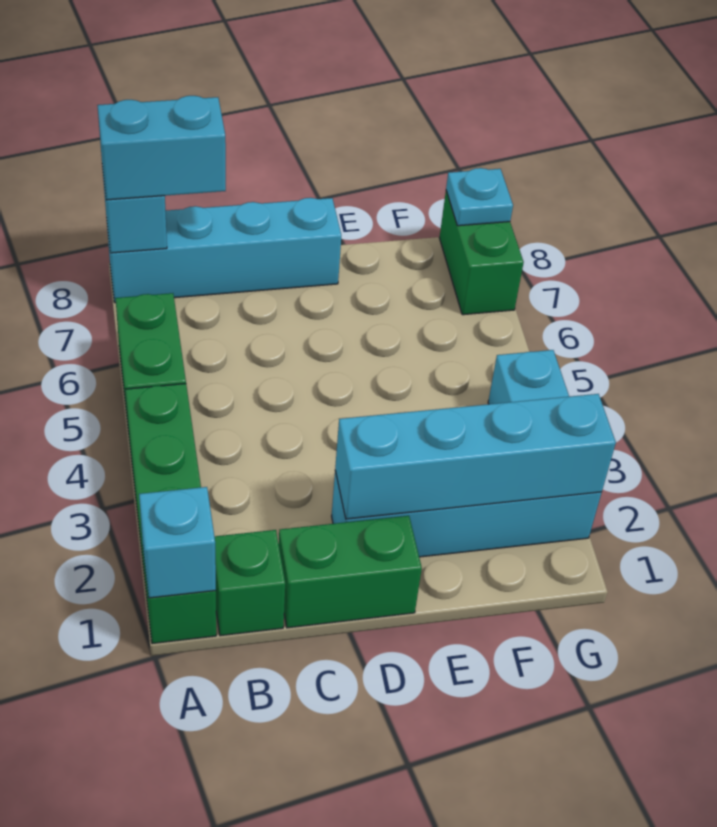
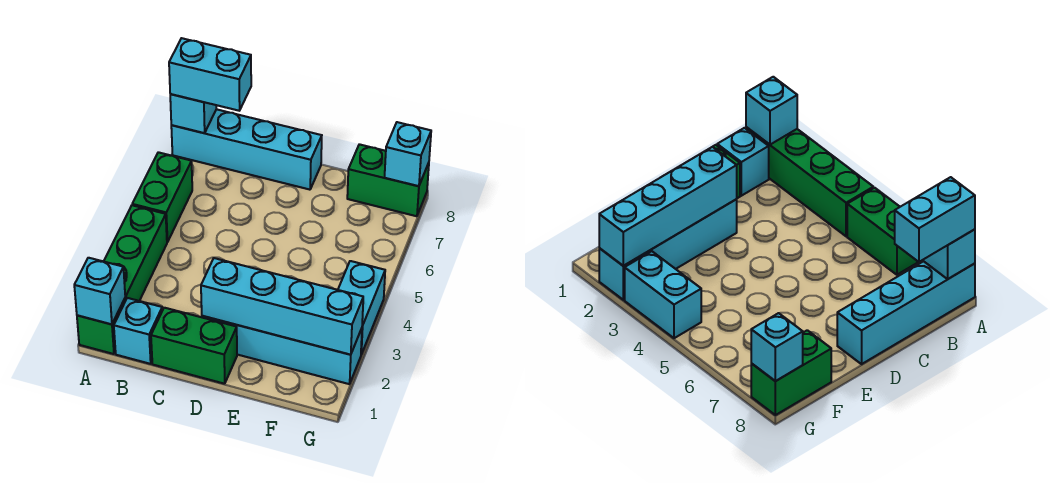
green 1x1 brick [214,530,285,636] -> cyan 1x1 brick [114,298,162,364]
green 1x2 brick [440,191,524,315] -> green 1x2 brick turned to [347,144,429,216]
cyan 1x1 plate [446,168,513,226] -> cyan 1x1 brick [385,122,431,186]

